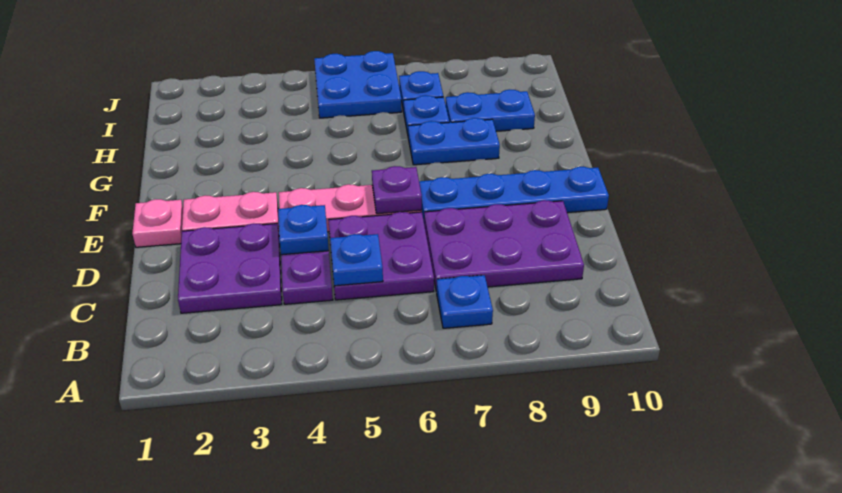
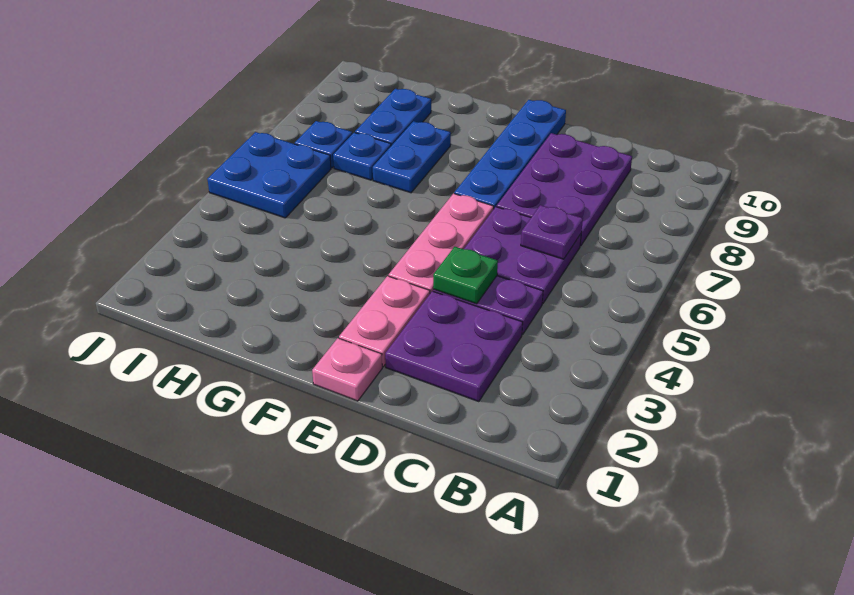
blue 1x1 plate [437,275,493,328] -> none
blue 1x1 plate [330,234,383,286] -> none
blue 1x1 plate [278,205,329,255] -> green 1x1 plate [433,247,498,304]
purple 1x1 plate [372,166,422,214] -> purple 1x1 plate moved to [521,205,583,259]

